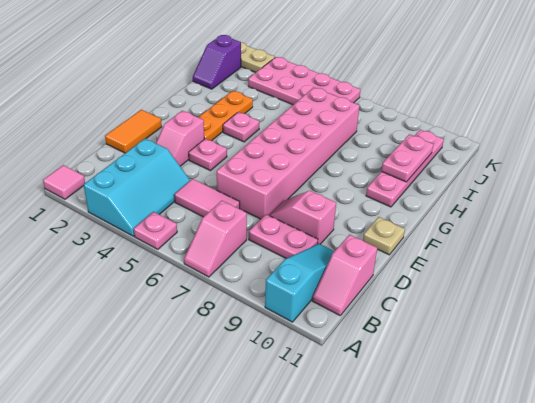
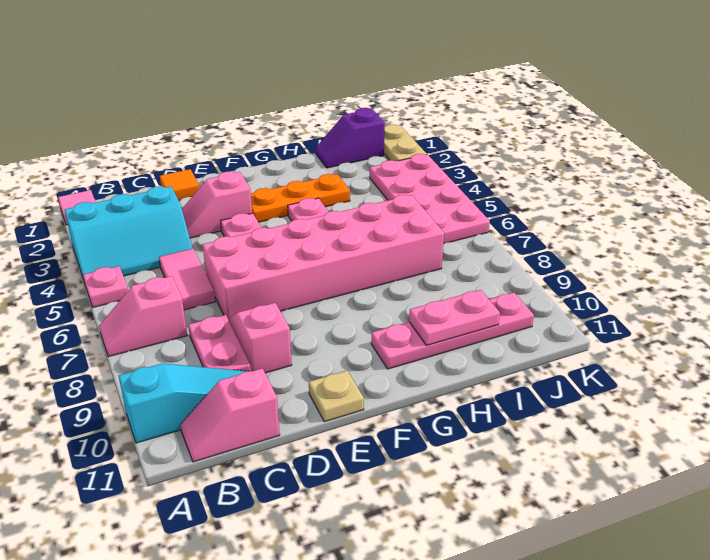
orange 1x2 tile [105,110,162,153] -> orange 1x1 tile [160,169,199,200]

